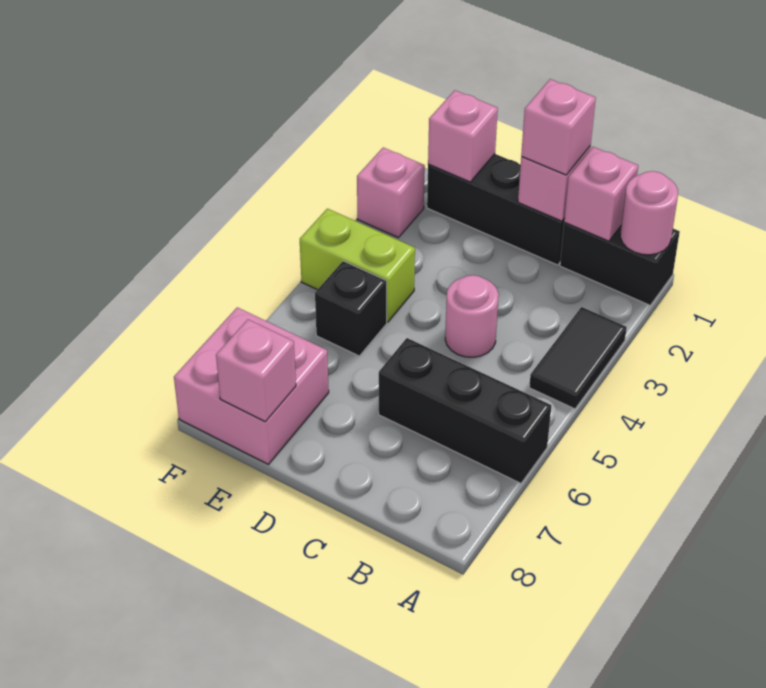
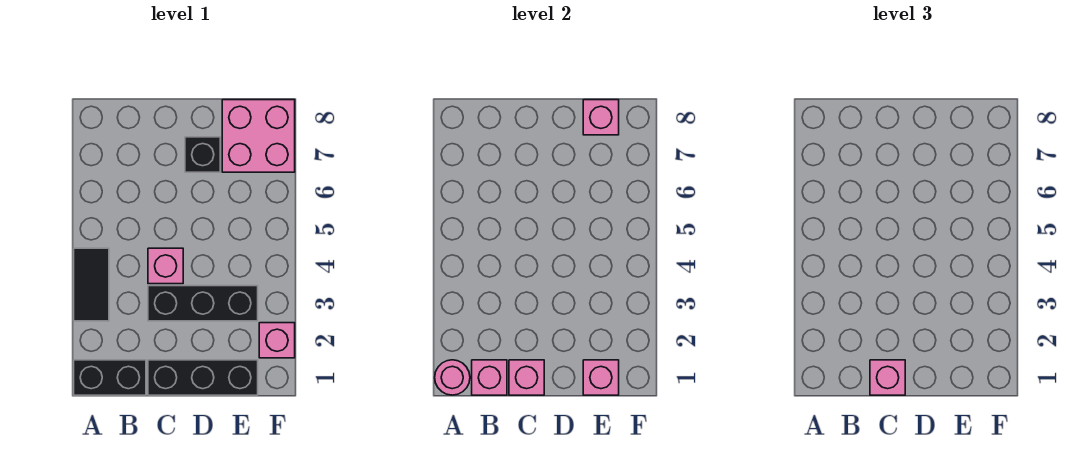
black 1x3 brick [379,338,551,483] -> black 1x3 brick moved to [148,286,258,321]
pink 1x1 round brick [445,275,499,357] -> pink 1x1 brick [148,248,183,284]
lime 1x2 brick [300,209,415,322] -> none
black 1x1 brick [315,261,387,356] -> black 1x1 brick moved to [185,137,220,172]

